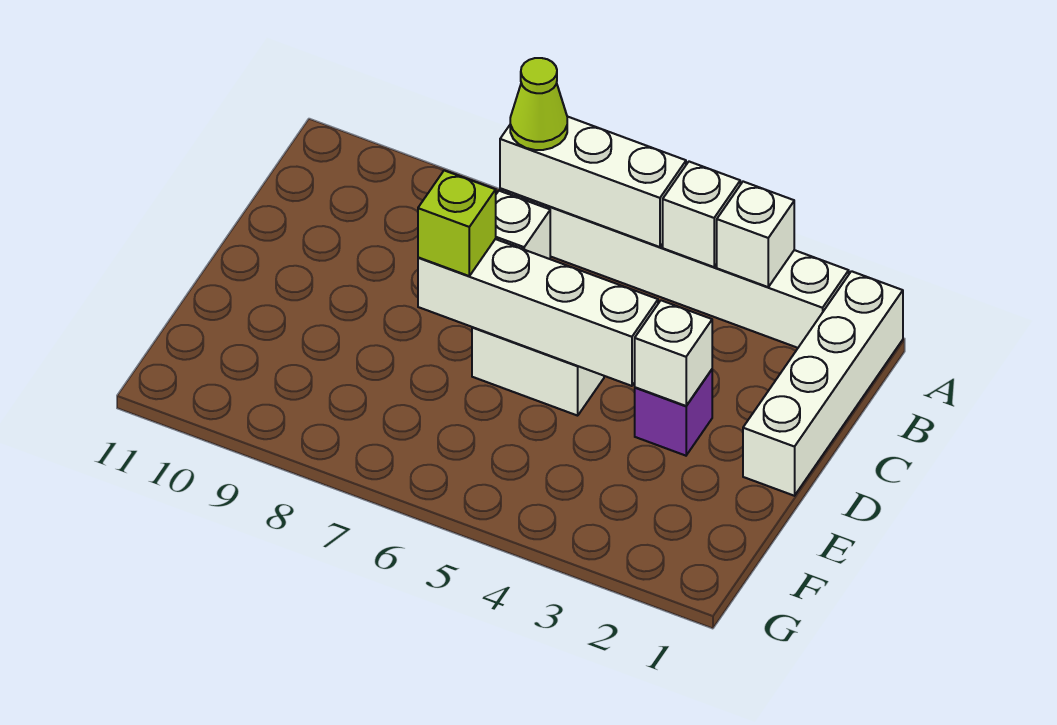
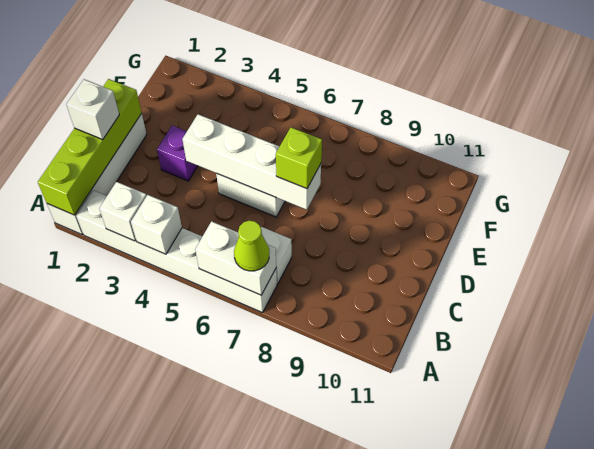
none -> lime 1x4 brick [38,79,142,215]
white 1x3 brick [500,117,686,247] -> white 1x2 brick [195,221,276,295]
white 1x1 brick [635,300,712,406] -> white 1x1 brick moved to [66,79,119,139]

